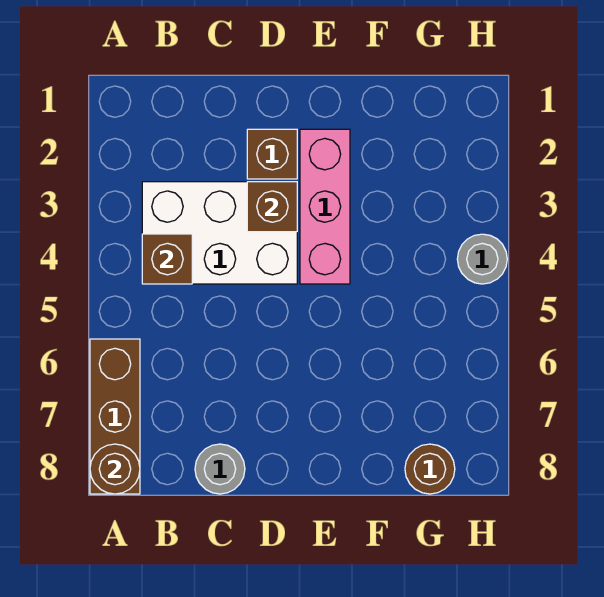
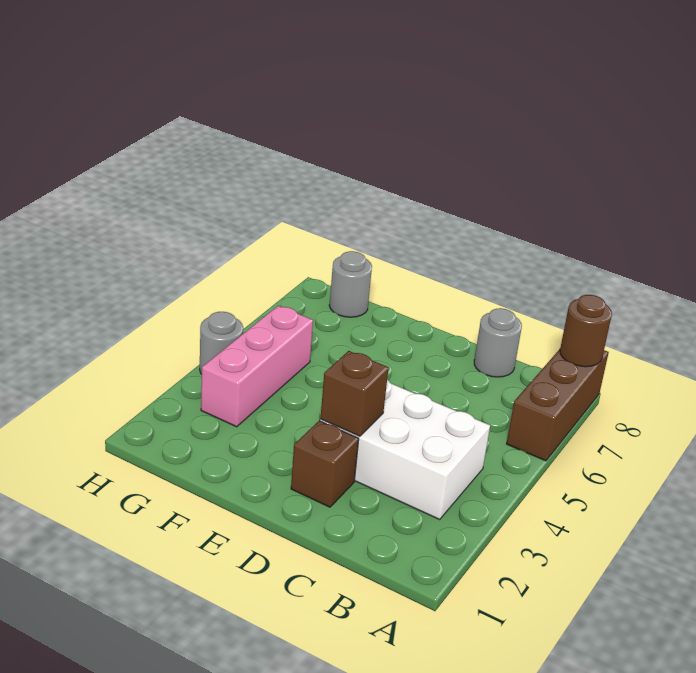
brown 1x1 brick [142,234,192,284] -> none
pink 1x3 brick [300,129,350,284] -> pink 1x3 brick moved to [201,306,313,427]
brown 1x1 round brick [405,444,455,494] -> grey 1x1 round brick [329,251,372,317]

